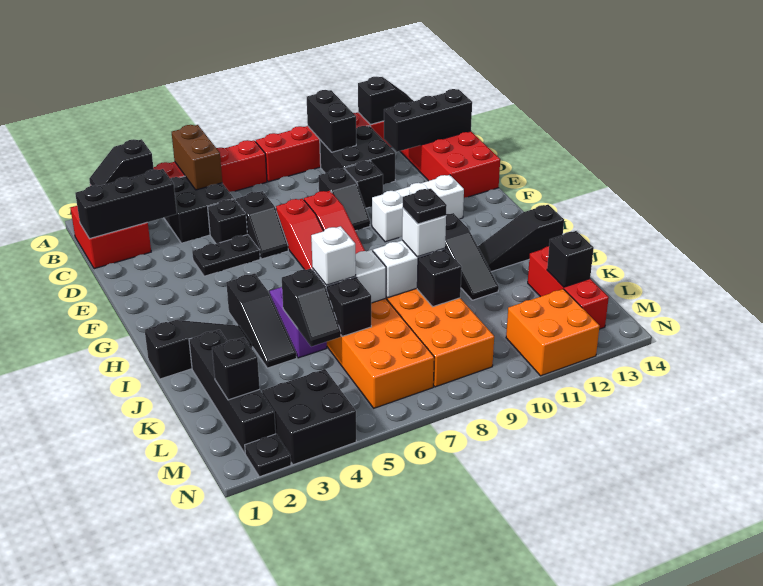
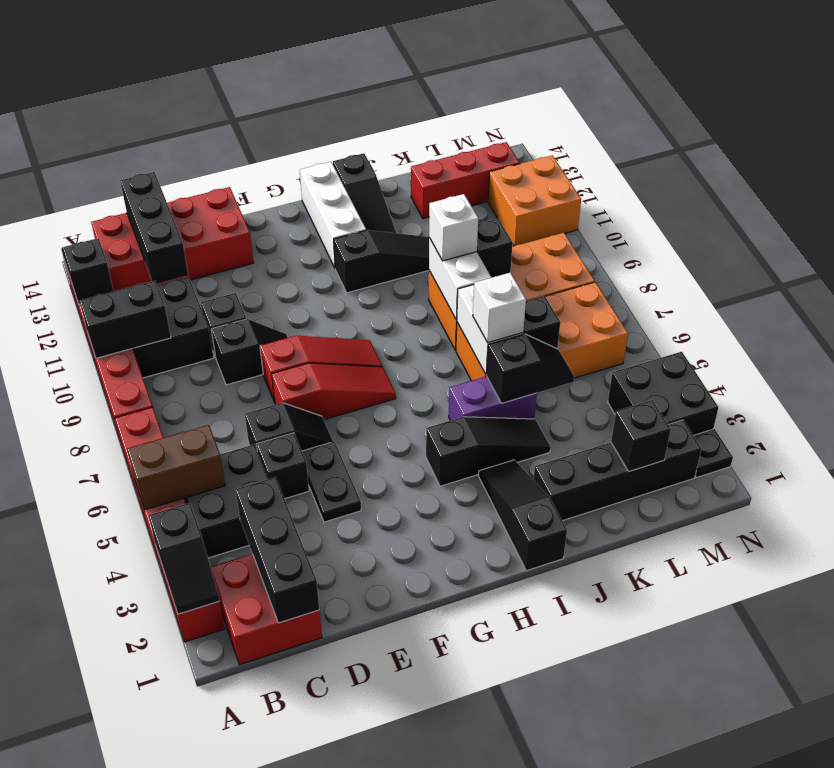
white 1x3 brick [372,175,464,242] -> white 1x3 brick moved to [300,162,366,268]
black 1x1 plate [403,189,447,224] -> none
black 1x1 brick [547,231,594,287] -> none

